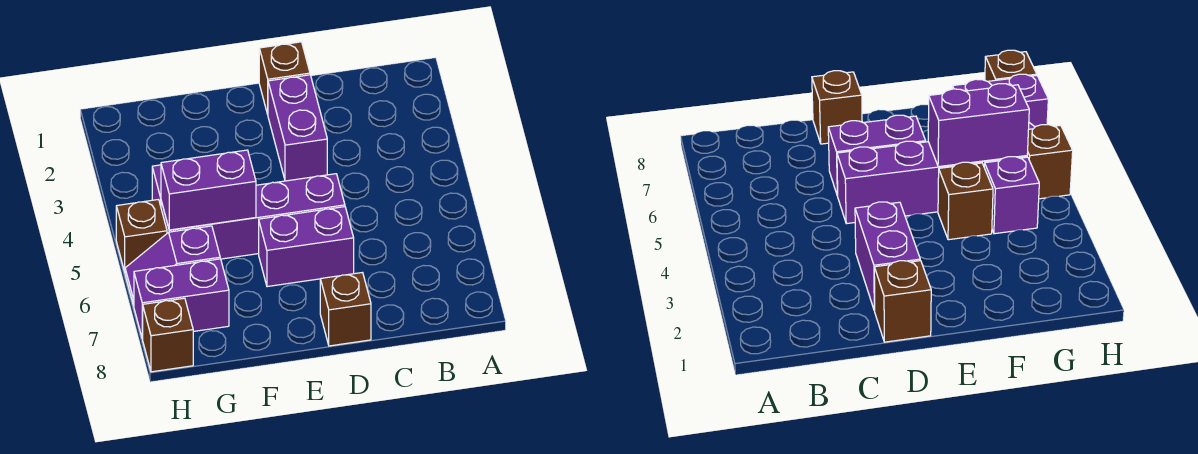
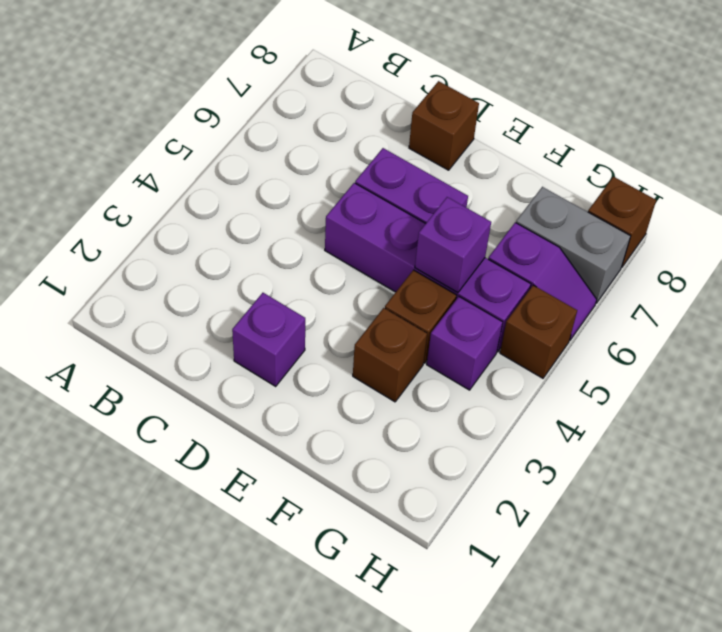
brown 1x1 brick [259,42,310,114] -> brown 1x1 brick moved to [353,308,427,402]
purple 1x2 brick [268,75,327,181] -> purple 1x1 brick [232,293,305,386]
purple 1x2 brick [161,150,256,230] -> purple 1x1 brick [415,197,491,293]
purple 1x2 brick [134,259,229,339] -> grey 1x2 brick [516,187,630,303]

